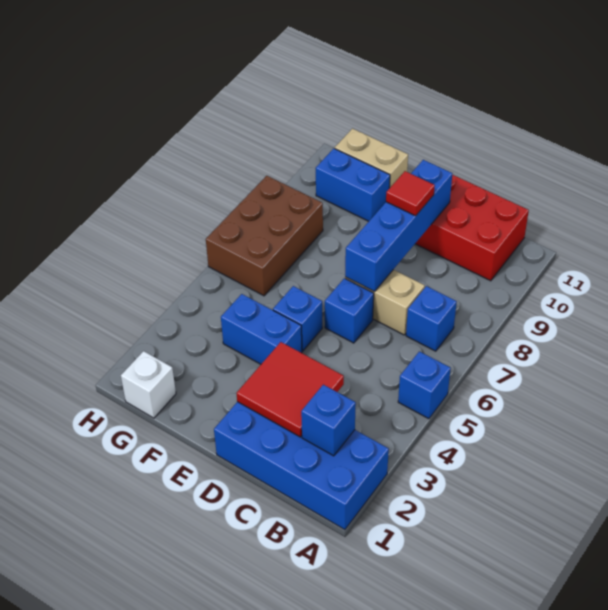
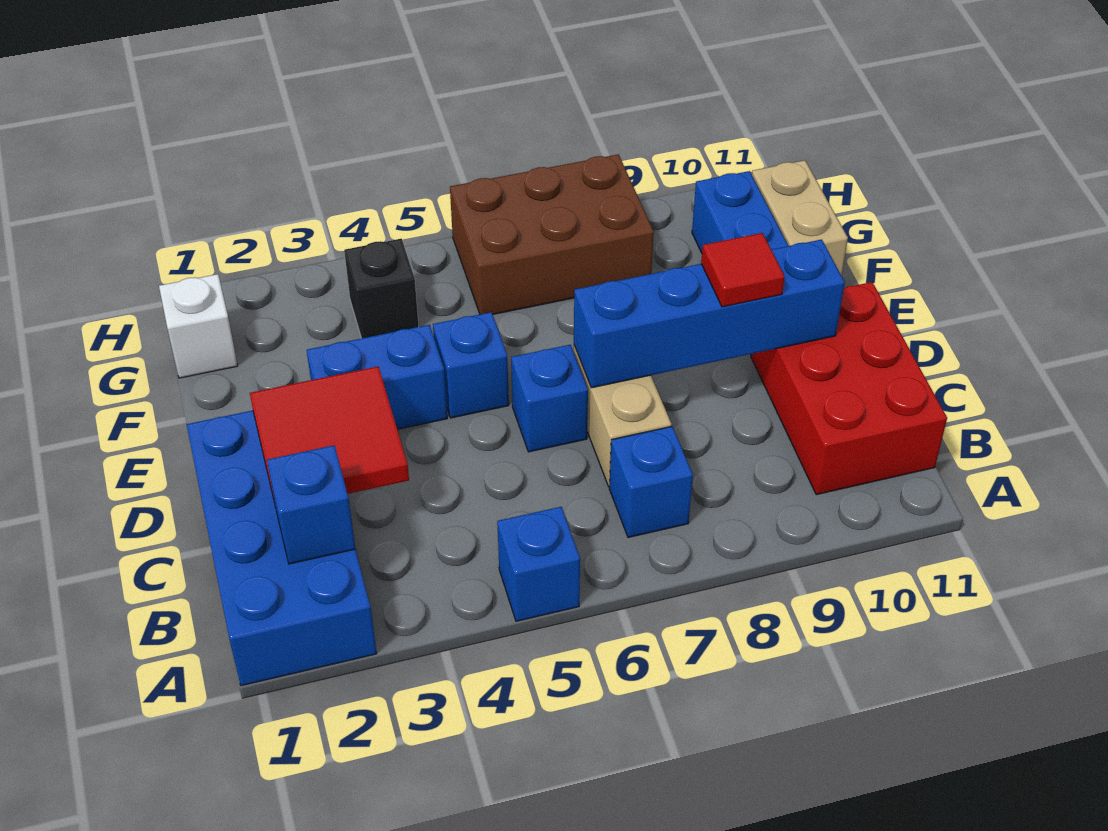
blue 1x2 brick [221,294,302,364] -> blue 1x2 brick turned to [307,325,447,429]
none -> black 1x1 brick [344,239,419,338]

